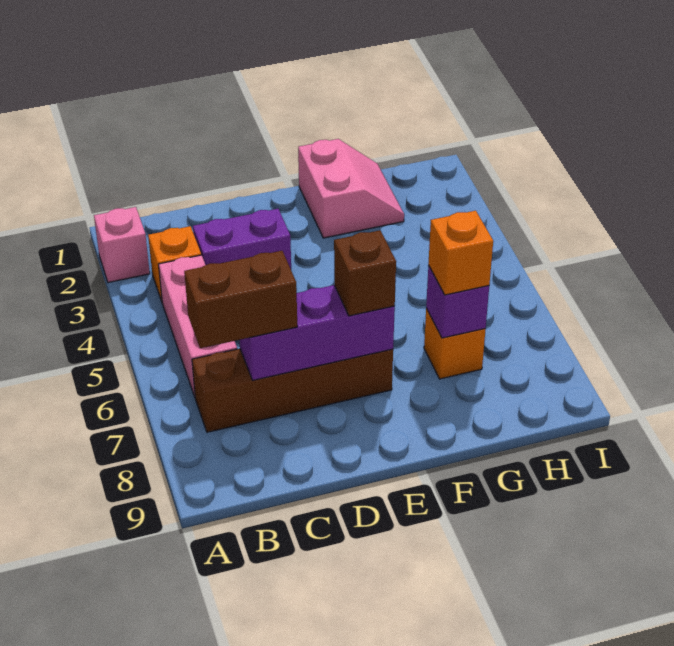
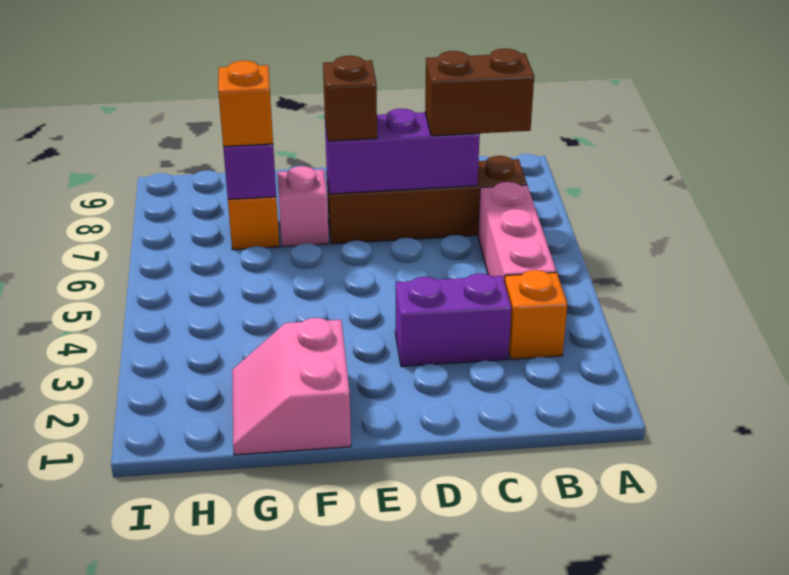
pink 1x1 brick [94,207,150,282] -> pink 1x1 brick moved to [277,166,329,247]

